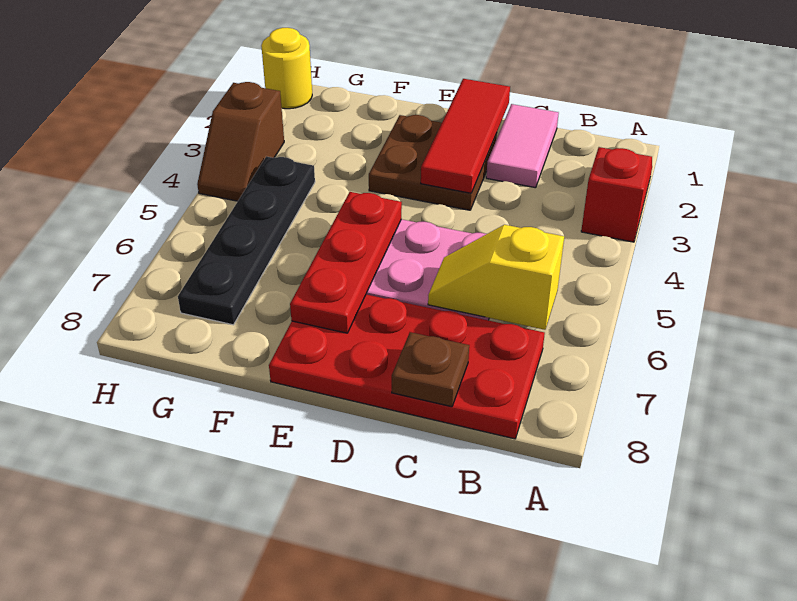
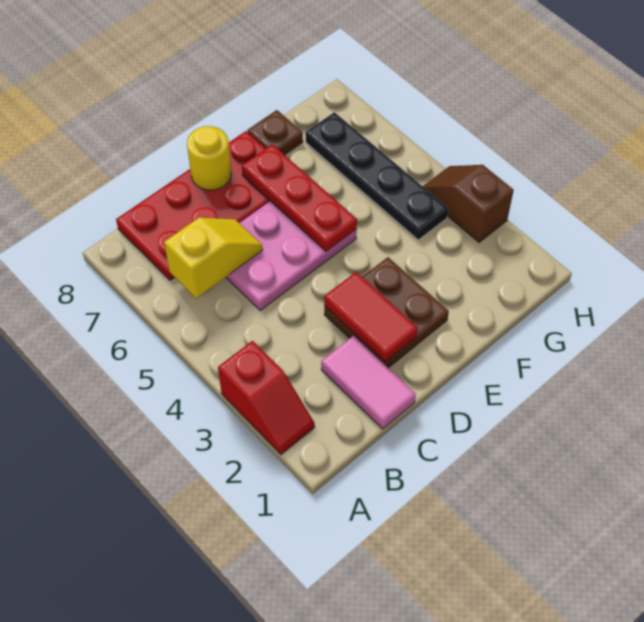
brown 1x1 plate [392,332,469,407] -> brown 1x1 plate moved to [247,110,303,155]
red 1x3 tile [421,79,510,193] -> red 1x2 tile [324,272,418,362]
yellow 1x1 round brick [261,28,312,109] -> yellow 1x1 round brick moved to [187,126,231,190]

